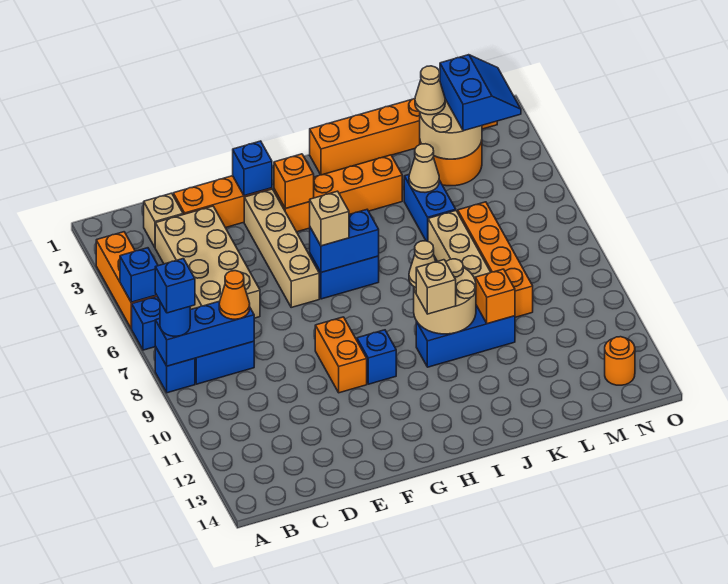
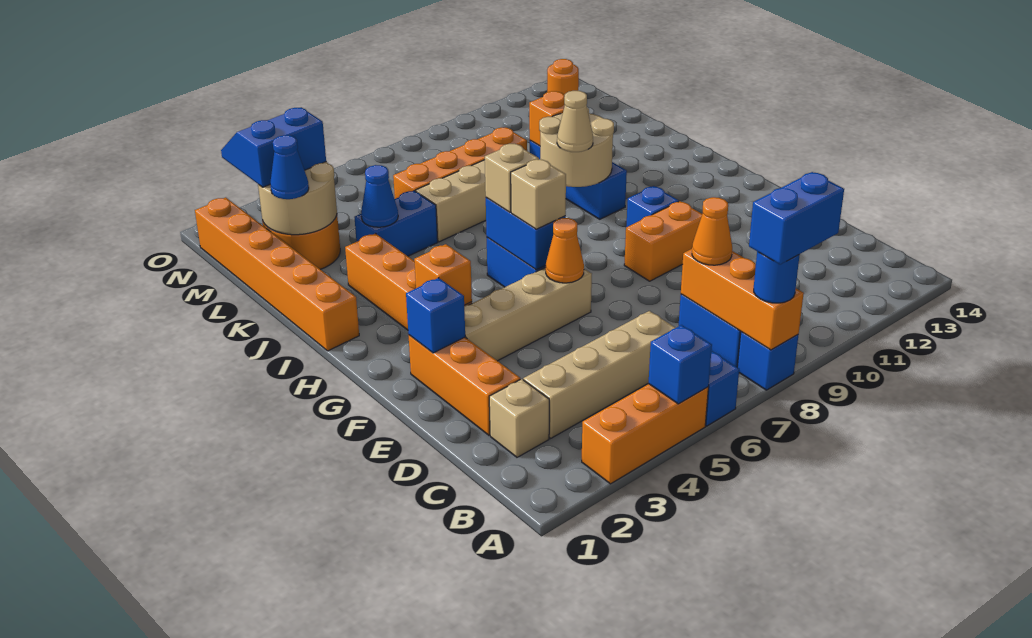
blue 1x3 brick [155,301,254,366] -> orange 1x3 brick [681,249,804,350]
blue 1x1 brick [155,259,195,313] -> blue 1x2 brick [749,172,844,264]
tan 2x4 brick [155,206,260,318] -> tan 1x4 brick [523,311,675,438]
none -> orange 1x1 cone [545,218,584,283]
tan 1x1 brick [416,260,456,314] -> tan 1x1 brick moved to [485,144,539,212]
tan 1x1 cone [409,144,439,192] -> blue 1x1 cone [361,165,398,227]
tan 1x1 cone [415,66,445,115] -> blue 1x1 cone [270,135,309,199]

